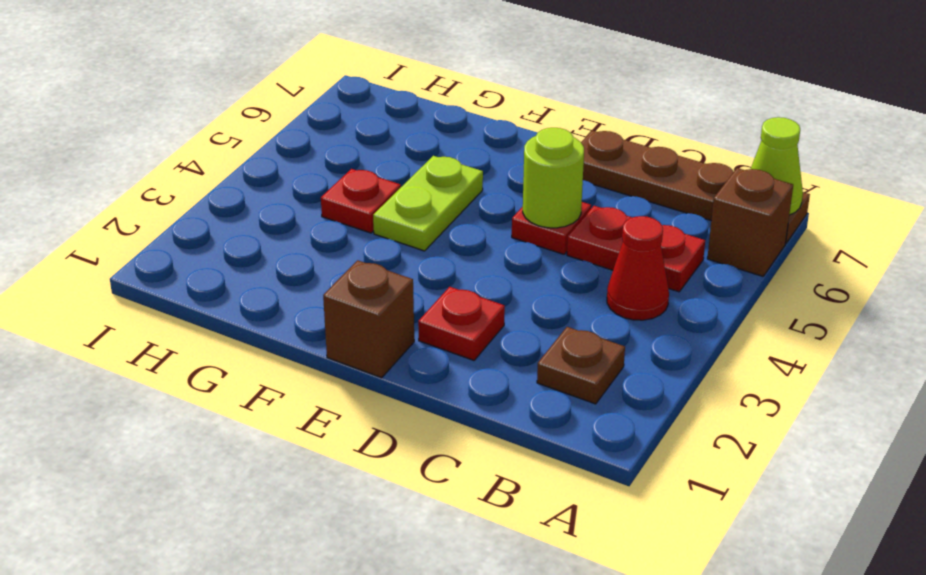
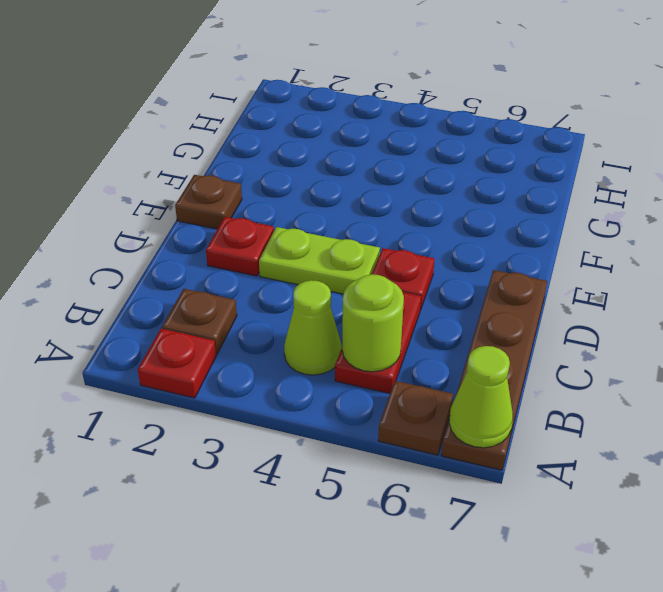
brown 1x1 brick [707,168,793,276] -> brown 1x1 plate [378,381,453,455]
red 1x1 cone [607,216,669,320] -> lime 1x1 cone [284,280,342,375]
lime 1x1 round brick [523,128,584,228] -> lime 1x1 round brick moved to [342,274,404,372]
brown 1x1 brick [323,260,414,378] -> brown 1x1 plate [175,175,242,229]
lime 1x2 plate [373,156,483,251] -> lime 1x2 plate moved to [259,227,380,294]
red 1x1 plate [321,169,401,233] -> red 1x1 plate moved to [138,329,216,398]

